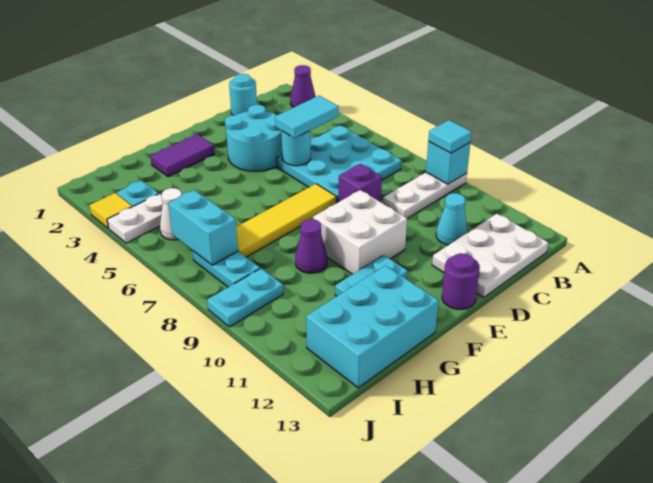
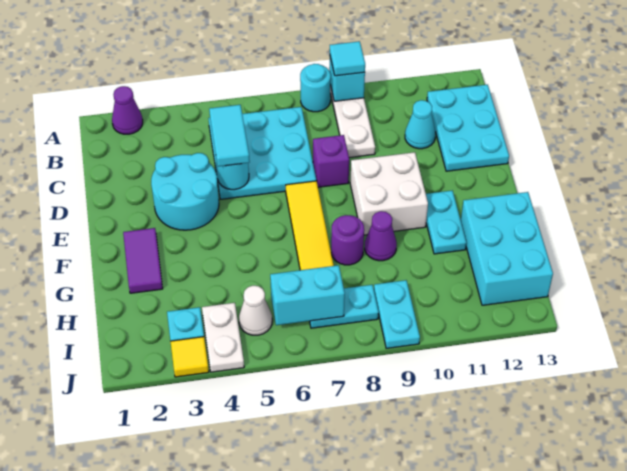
white 2x3 plate [432,214,548,298] -> cyan 2x3 plate [427,85,509,171]
cyan 1x1 round brick [229,74,257,115] -> cyan 1x1 round brick moved to [300,64,331,112]
purple 1x1 round brick [442,253,480,309] -> purple 1x1 round brick moved to [331,215,364,265]

